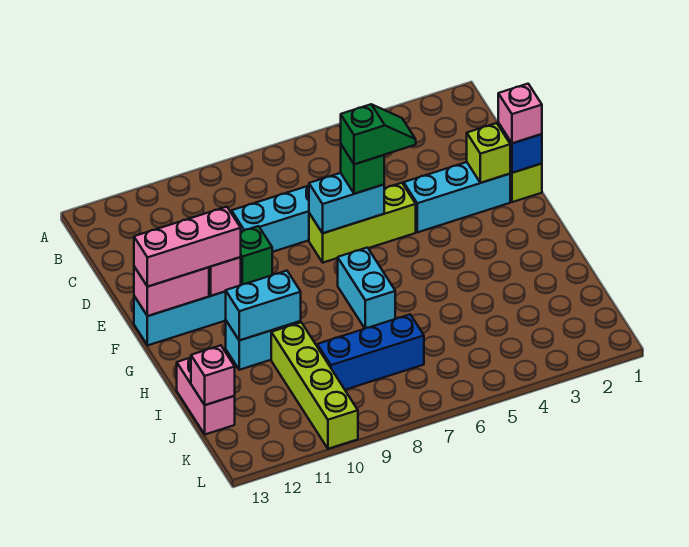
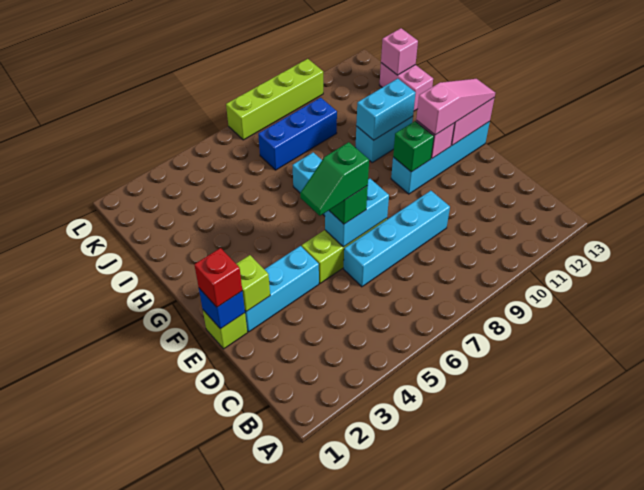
pink 1x1 brick [498,84,542,143] -> red 1x1 brick [194,248,242,307]
pink 1x3 brick [134,207,241,287] -> pink 1x3 slope [416,79,495,135]
lime 1x4 brick [271,322,358,449] -> lime 1x4 brick turned to [226,59,323,140]

